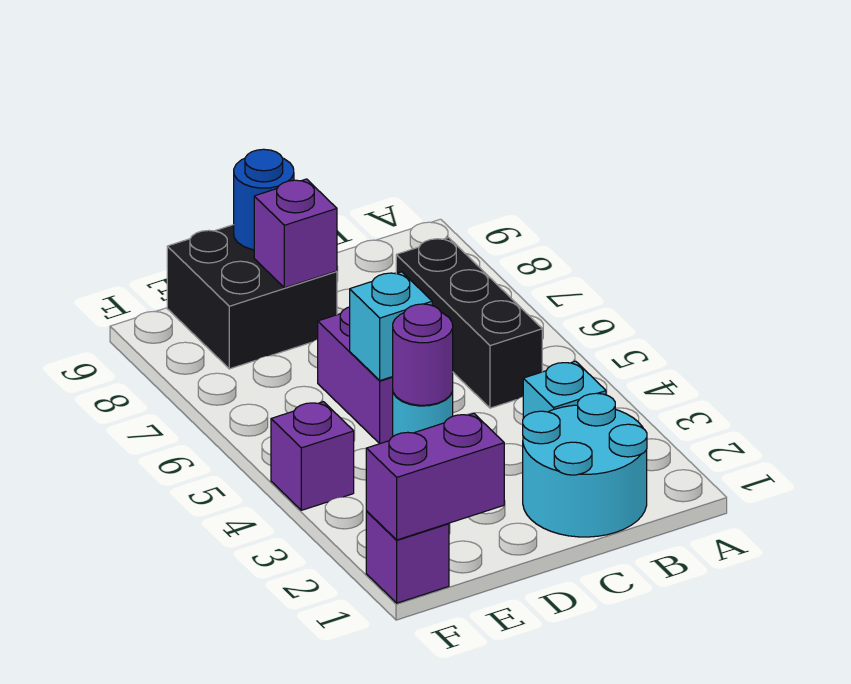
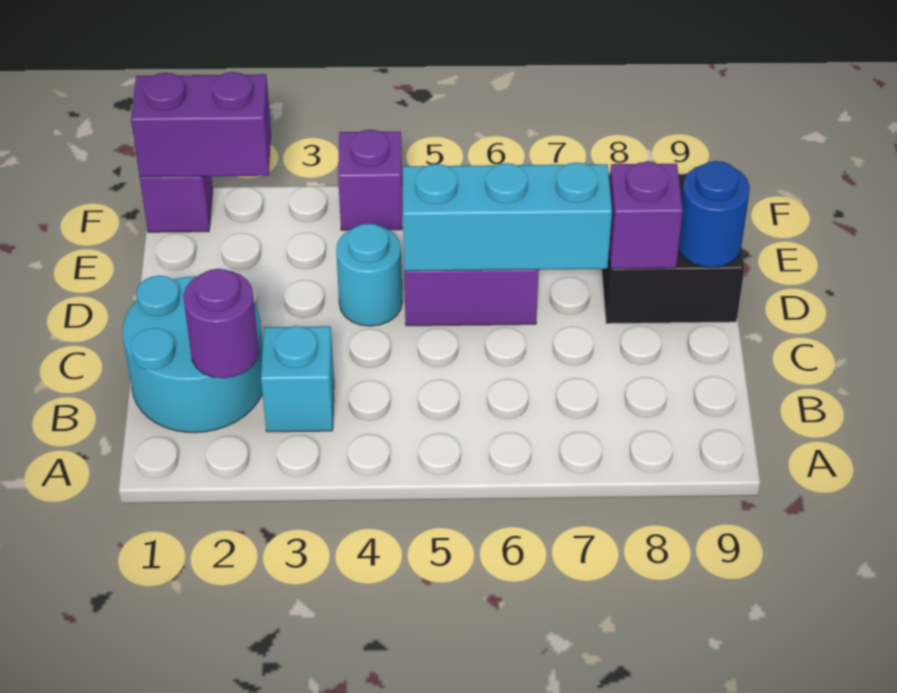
black 1x3 brick [396,238,542,408] -> none
purple 1x1 round brick [393,304,453,405] -> purple 1x1 round brick moved to [183,269,259,378]
cyan 1x1 brick [350,272,432,381] -> cyan 1x3 brick [403,163,612,271]
purple 1x2 brick [366,413,504,540] -> purple 1x2 brick turned to [131,72,271,177]

